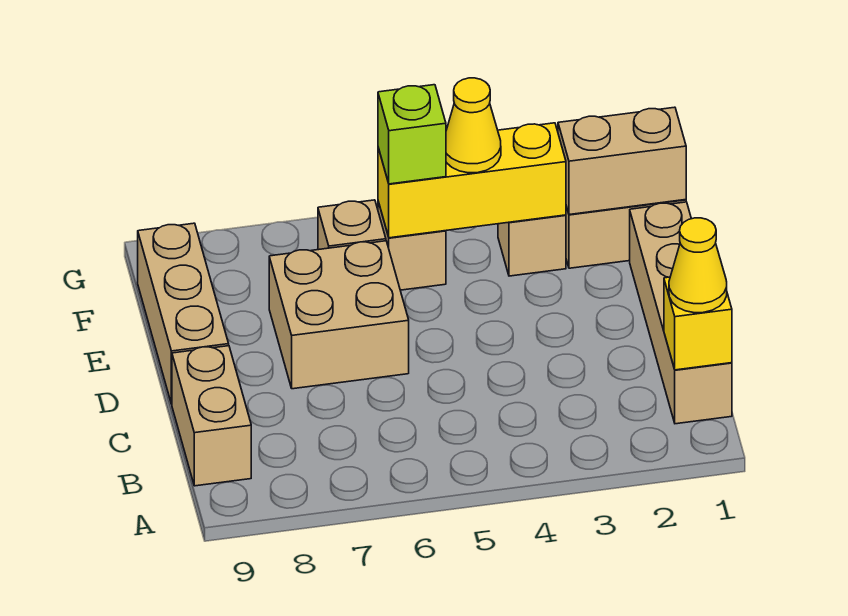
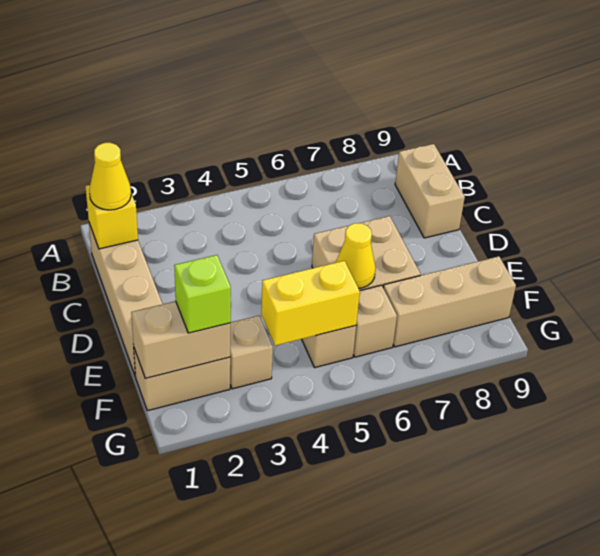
tan 1x3 brick [138,223,229,404] -> tan 1x3 brick turned to [383,256,516,347]
yellow 1x3 brick [378,123,566,238] -> yellow 1x2 brick [261,261,360,346]
yellow 1x1 cone [446,78,501,173] -> yellow 1x1 cone moved to [336,223,376,288]
lime 1x1 brick [378,85,446,184] -> lime 1x1 brick moved to [174,255,231,333]

